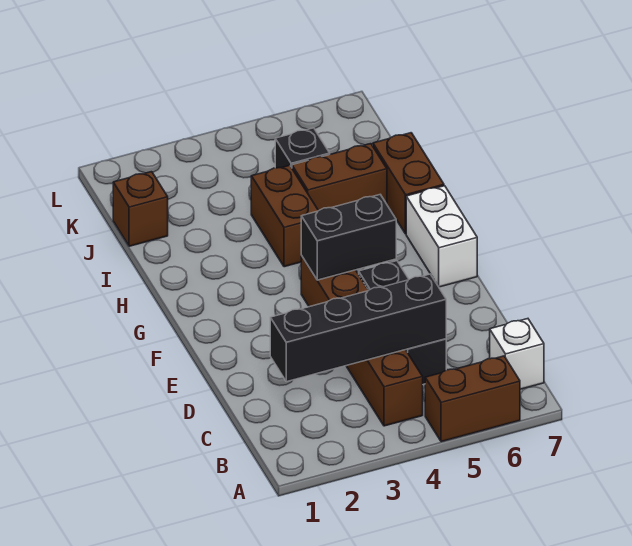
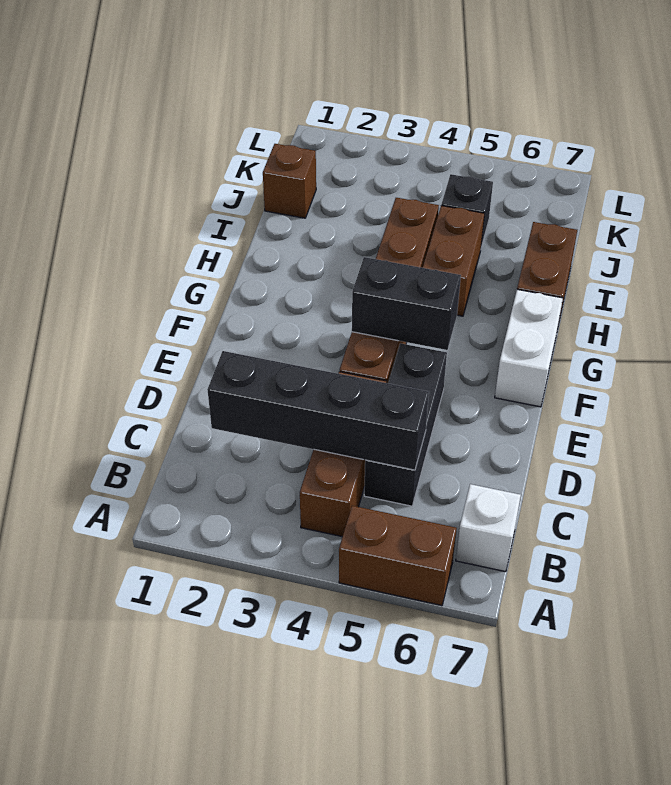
brown 1x2 brick [292,144,387,211] -> brown 1x2 brick turned to [423,206,485,316]

